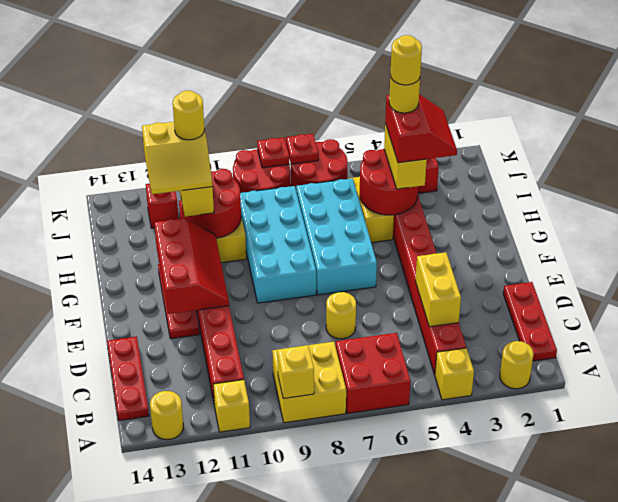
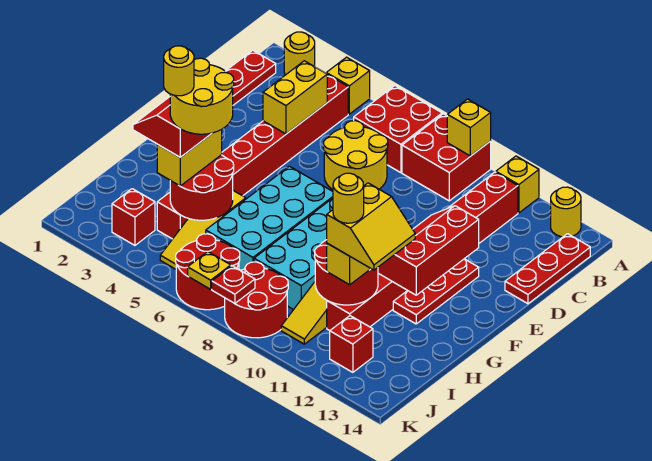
yellow 2x2 brick [272,342,346,423] -> red 2x2 brick [402,114,491,201]
yellow 1x1 round brick [326,292,356,339] -> yellow 2x2 round brick [324,121,388,190]
yellow 2x2 slope [142,122,212,194] -> yellow 2x2 slope turned to [327,183,415,270]
yellow 1x1 round brick [389,74,420,113] -> yellow 2x2 round brick [170,58,234,134]
red 1x1 plate [286,134,318,164] -> yellow 1x1 plate [188,252,231,289]

